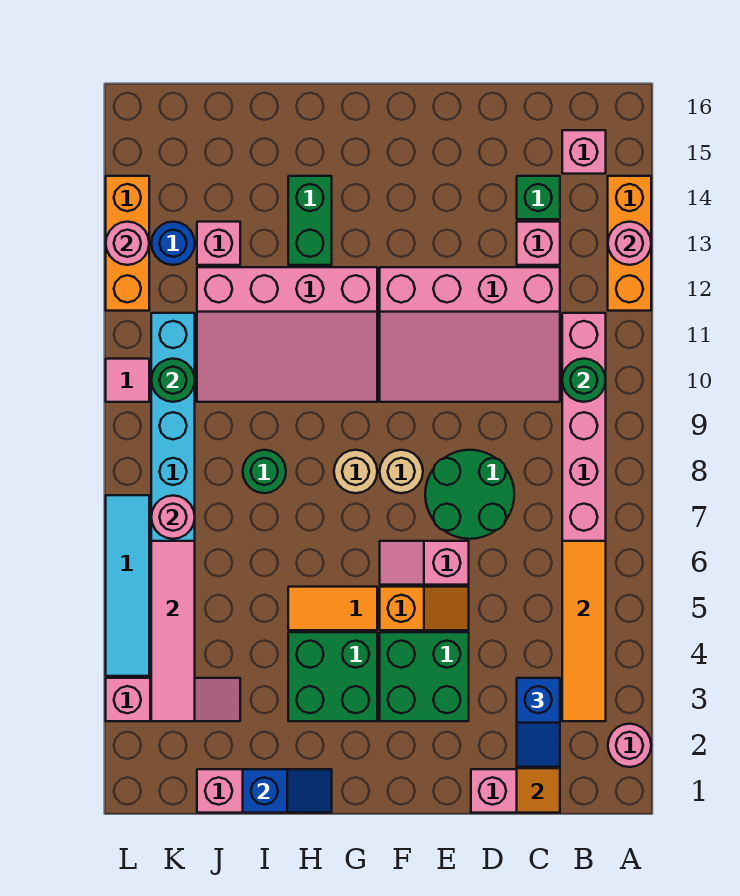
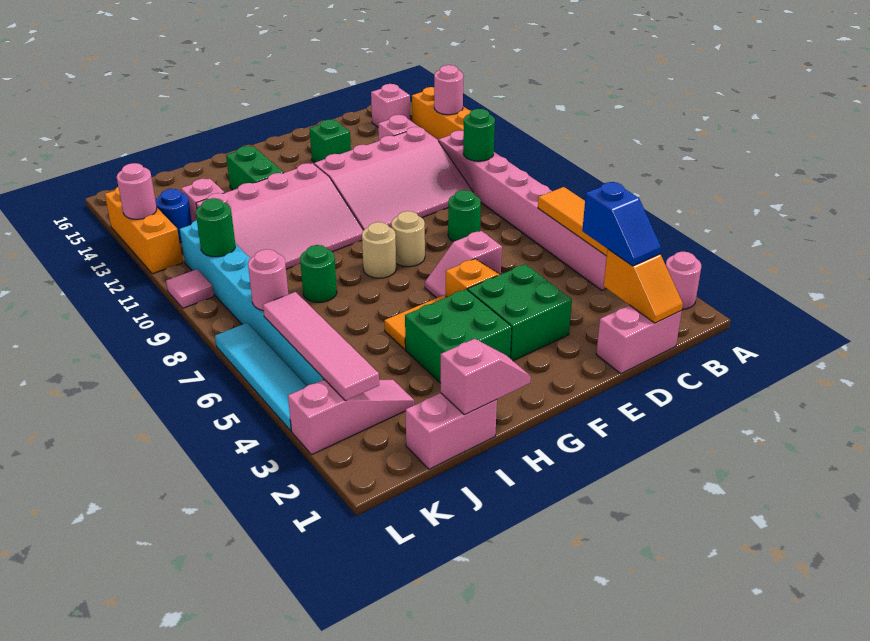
green 1x1 brick [517,176,560,219] -> green 1x1 brick moved to [309,119,351,162]
green 2x2 round brick [425,450,514,539] -> green 1x1 round brick [448,190,481,242]
blue 1x2 slope [243,769,332,813] -> pink 1x2 slope [441,339,531,415]

